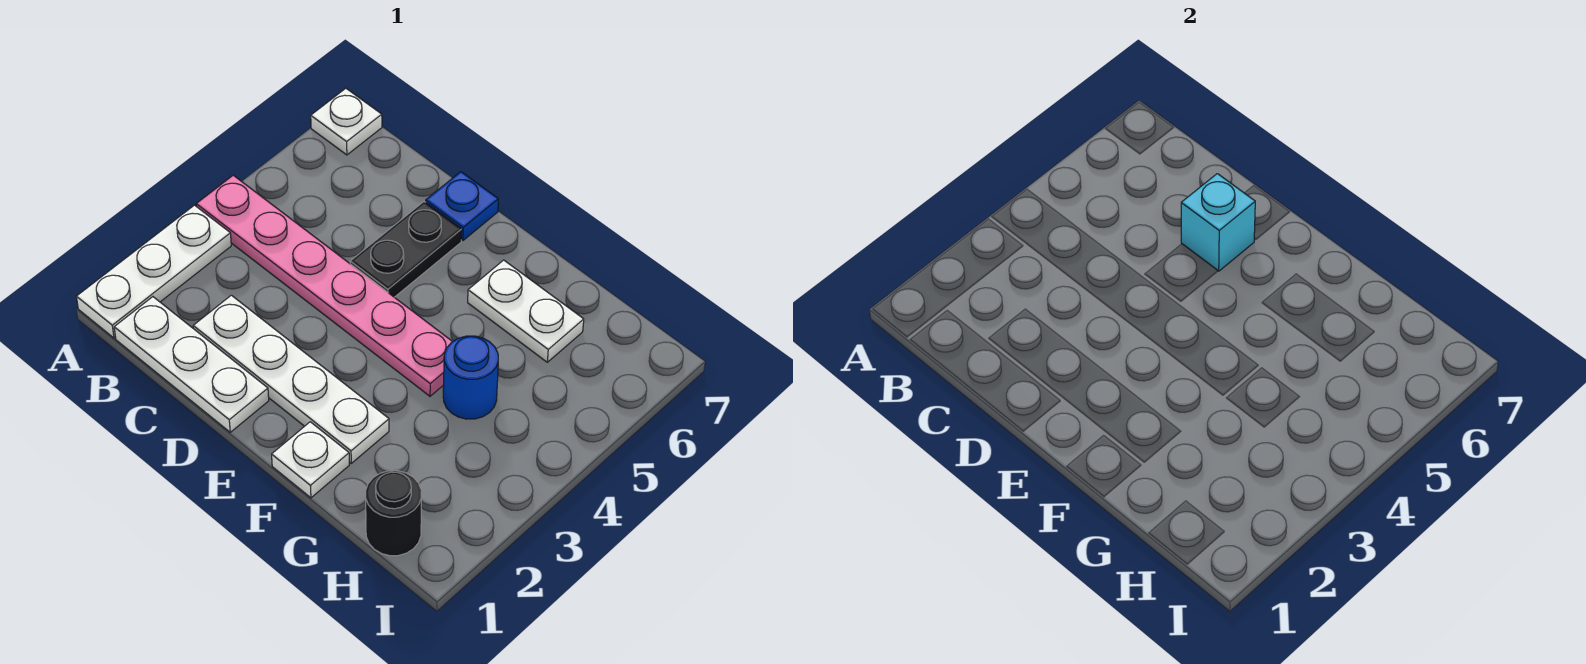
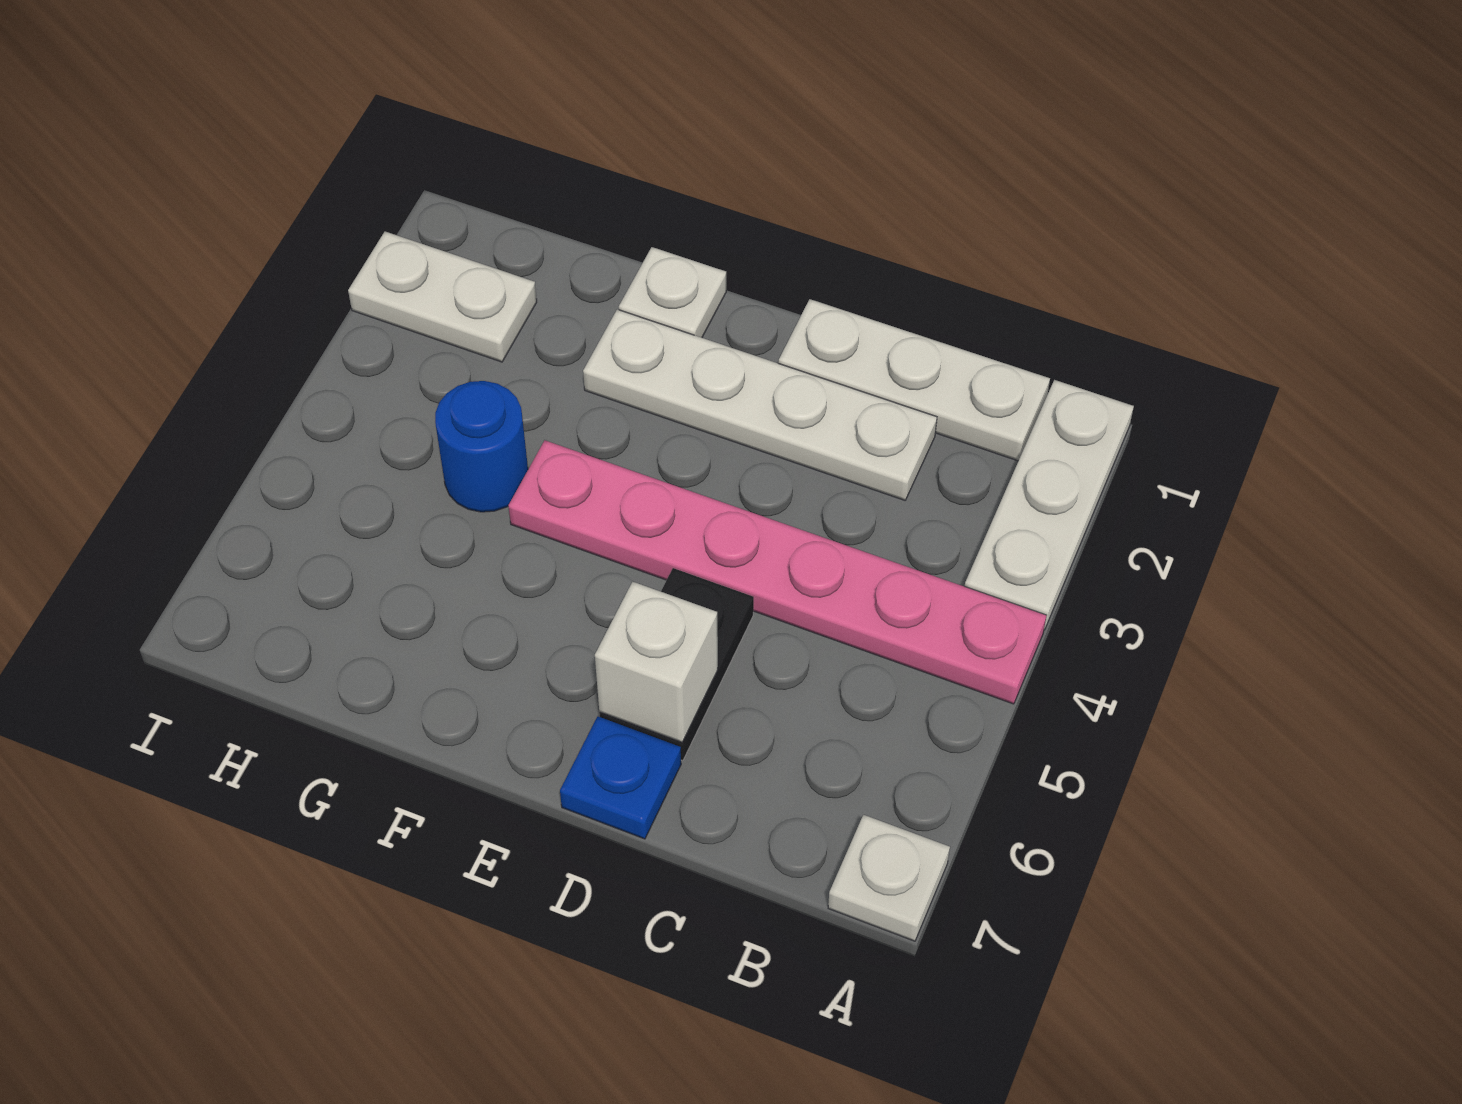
cyan 1x1 brick [1181,174,1255,271] -> white 1x1 brick [595,582,718,742]
white 1x2 plate [468,260,584,362] -> white 1x2 plate moved to [348,232,537,362]
black 1x1 round brick [366,471,421,556] -> none

